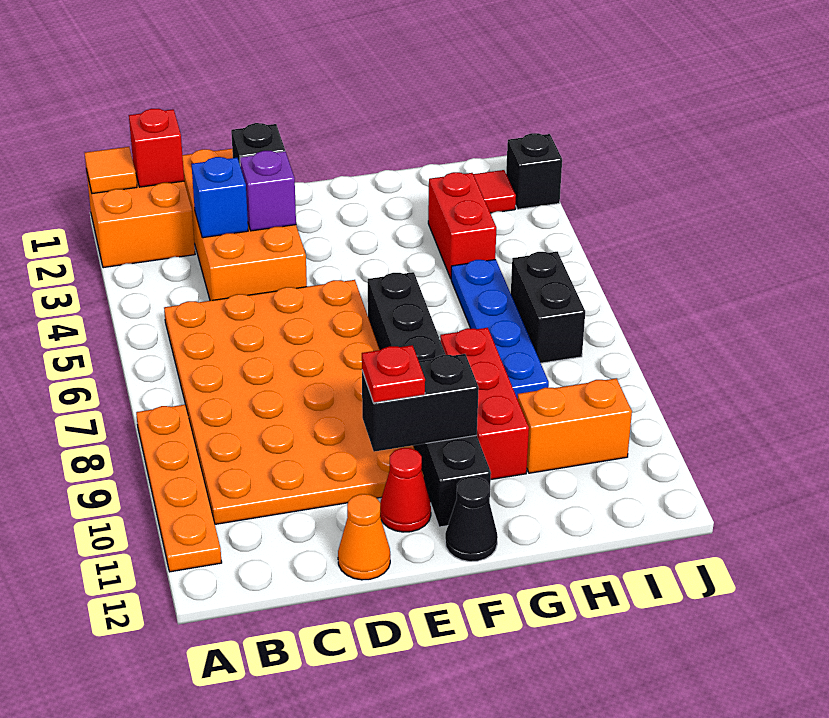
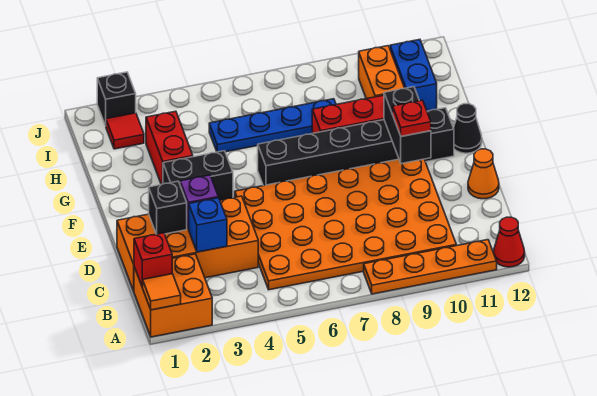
red 1x1 cone [380,448,431,532] -> red 1x1 cone moved to [493,217,525,267]
red 1x2 brick [428,172,497,278] -> red 1x2 brick turned to [146,111,193,184]
none -> blue 1x2 brick [390,40,437,111]
black 1x2 brick [511,252,585,363] -> black 1x2 brick moved to [163,151,233,200]

